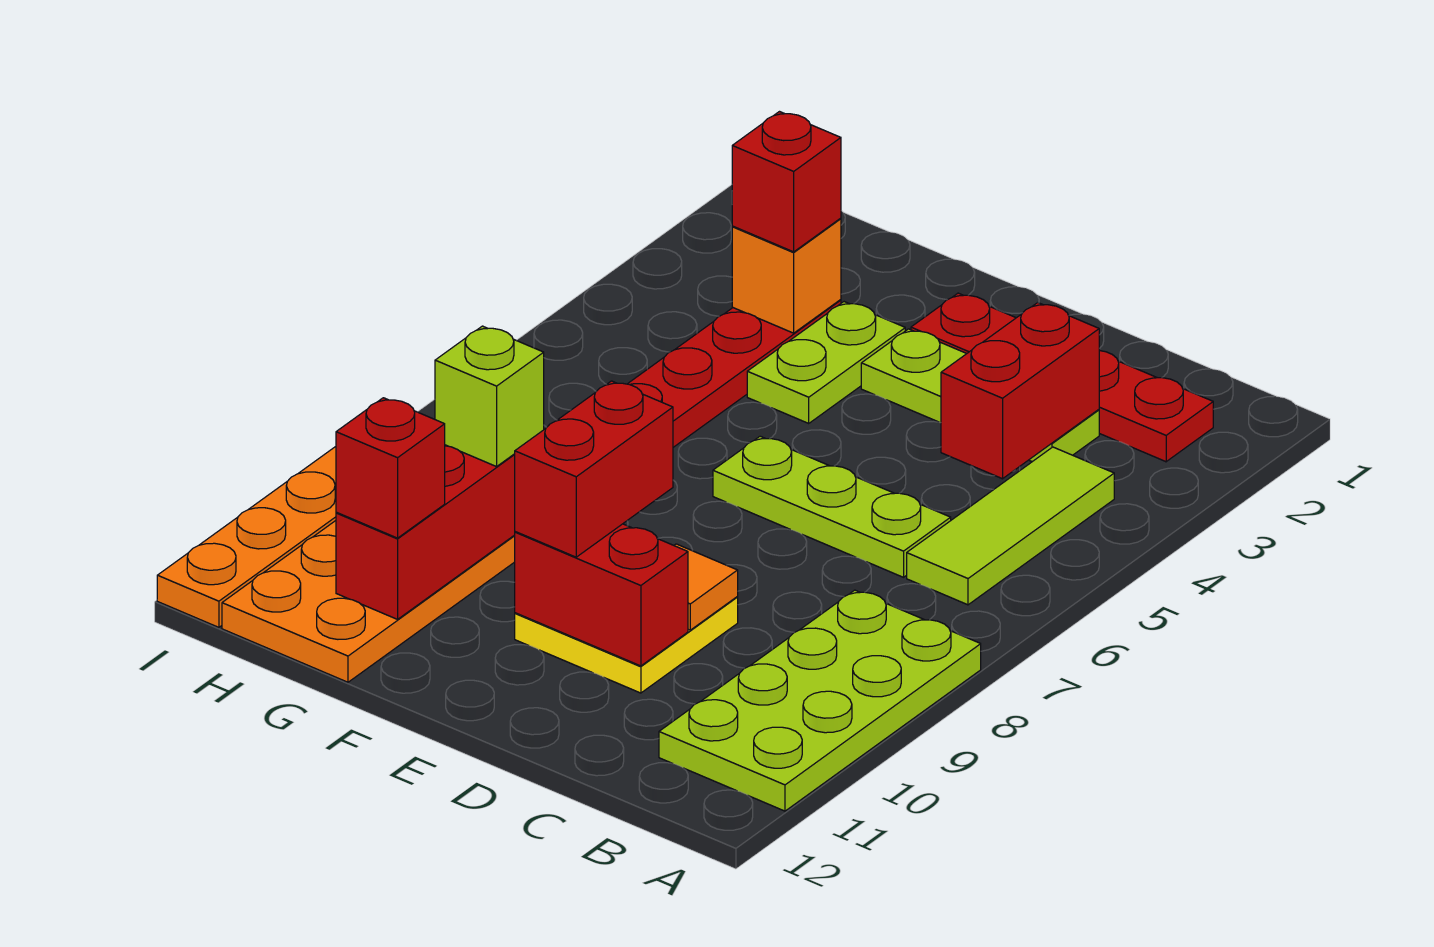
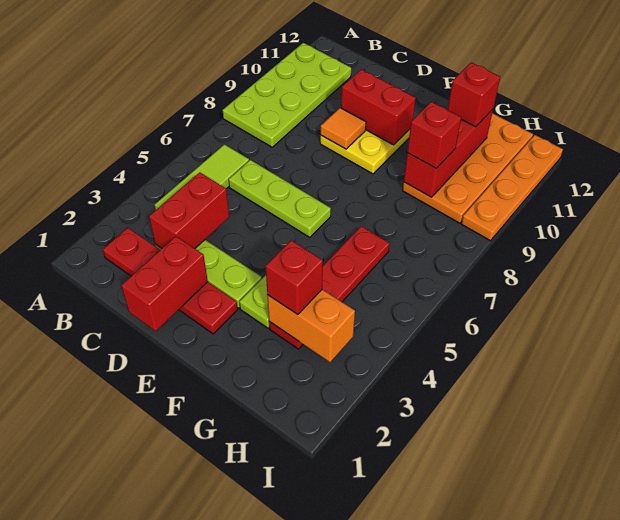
red 1x2 brick [515,381,673,557] -> red 1x2 brick moved to [121,236,208,331]
orange 1x1 brick [732,219,841,333] -> orange 1x2 brick [267,290,355,362]
lime 1x1 brick [435,326,544,467] -> red 1x1 brick [407,102,461,168]

